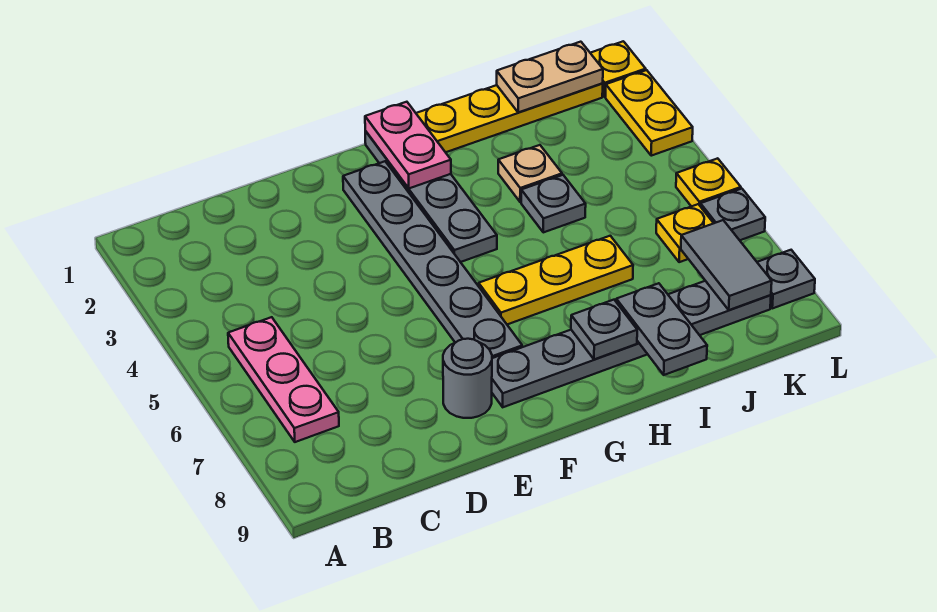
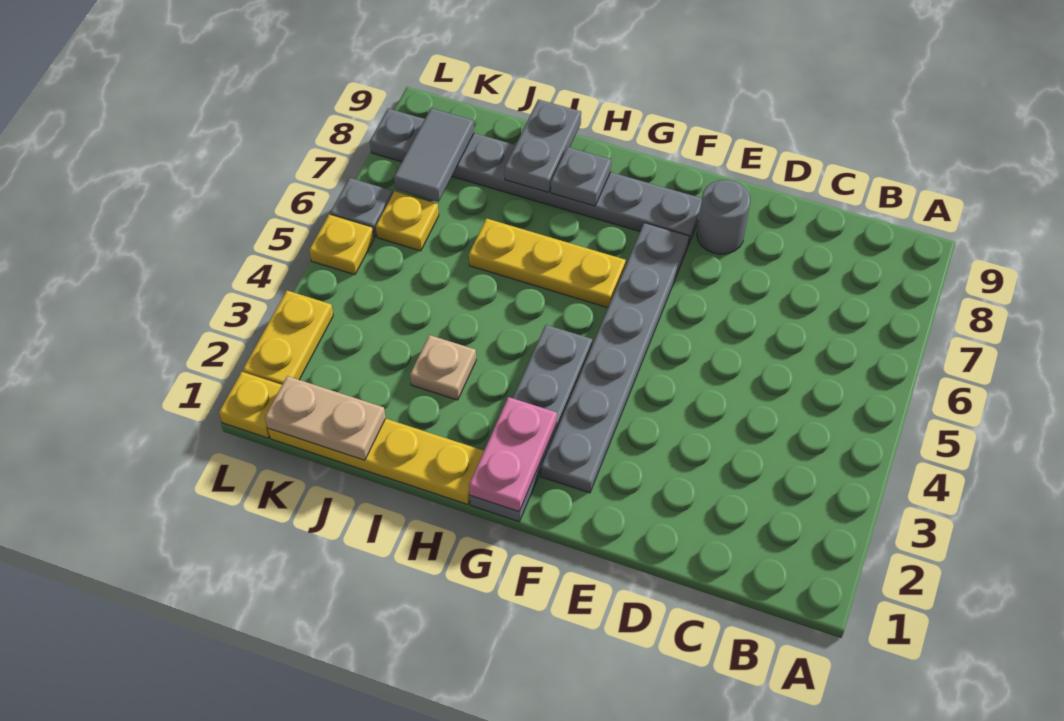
pink 1x3 plate [228,317,339,442] -> none
grey 1x1 plate [521,175,586,232] -> none

